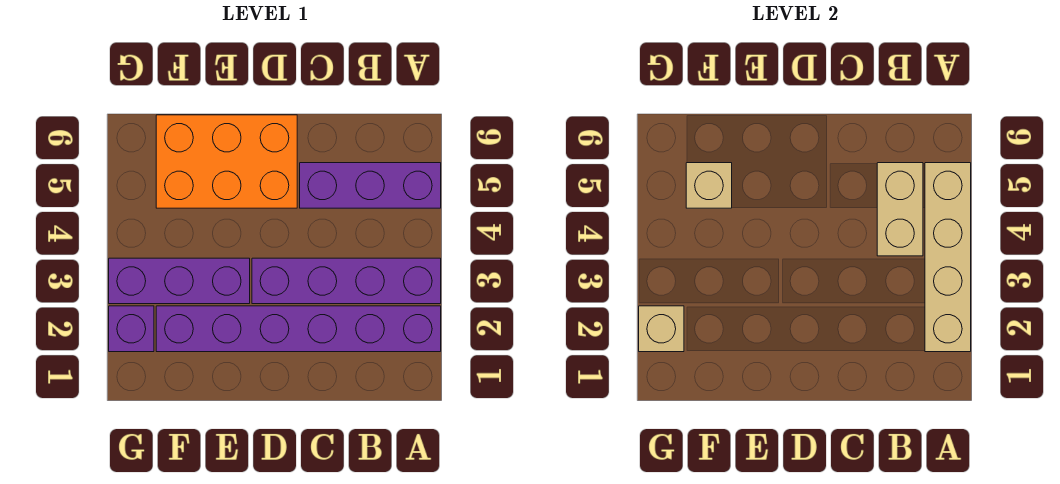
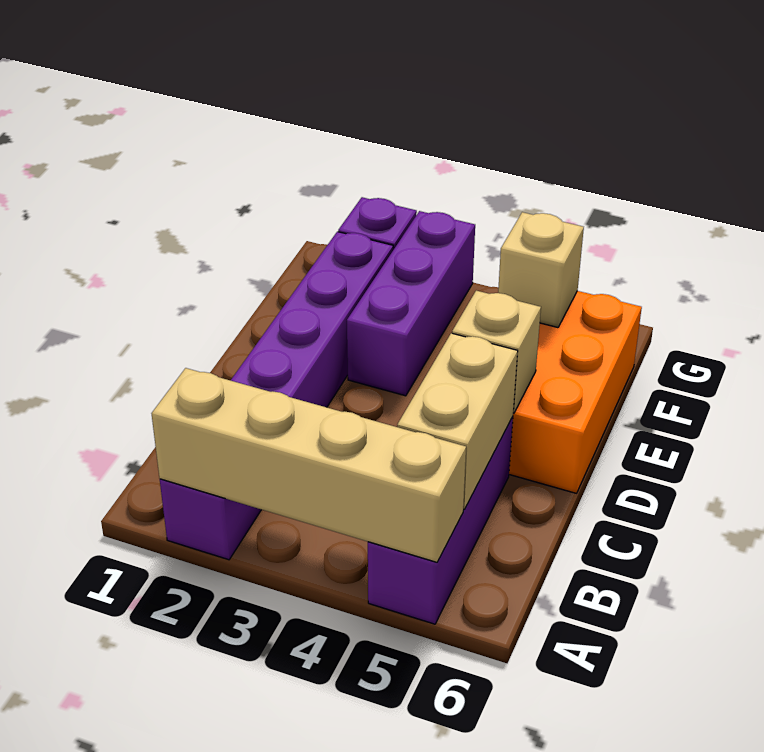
purple 1x4 brick [252,258,441,304] -> none
tan 1x2 brick [877,163,923,256] -> tan 1x2 brick turned to [397,333,518,509]
tan 1x1 brick [639,306,684,352] -> tan 1x1 brick moved to [452,291,541,413]

